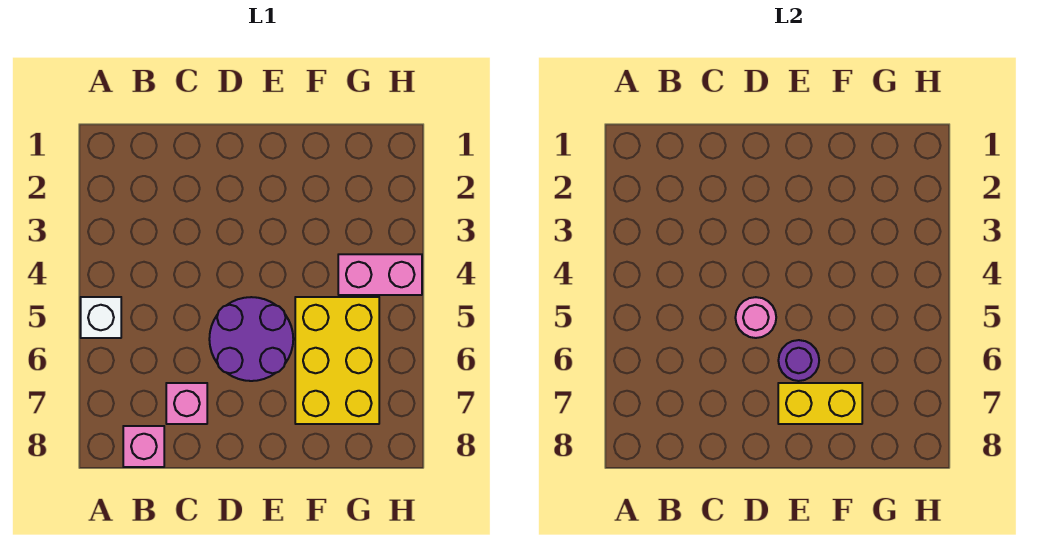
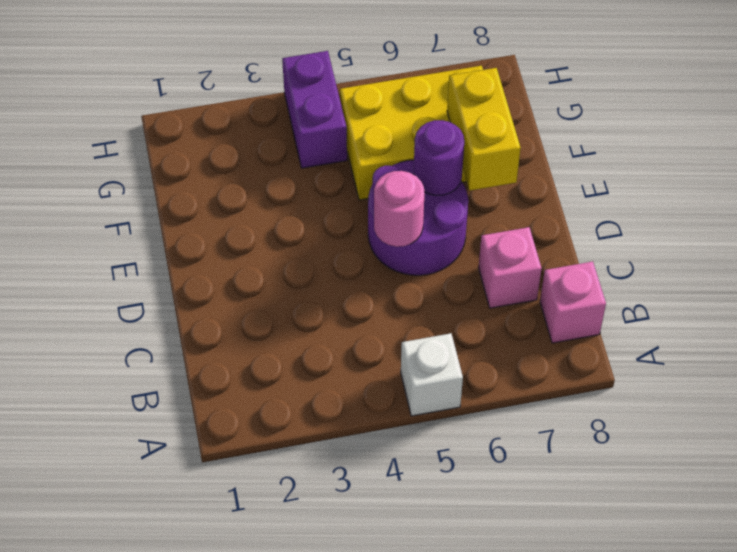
pink 1x2 brick [338,254,422,295] -> purple 1x2 brick [282,51,347,168]

